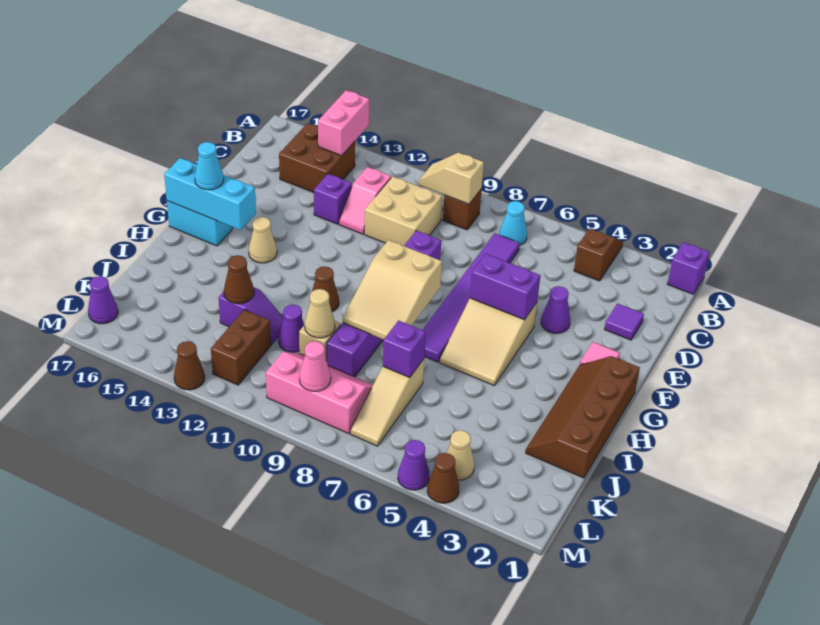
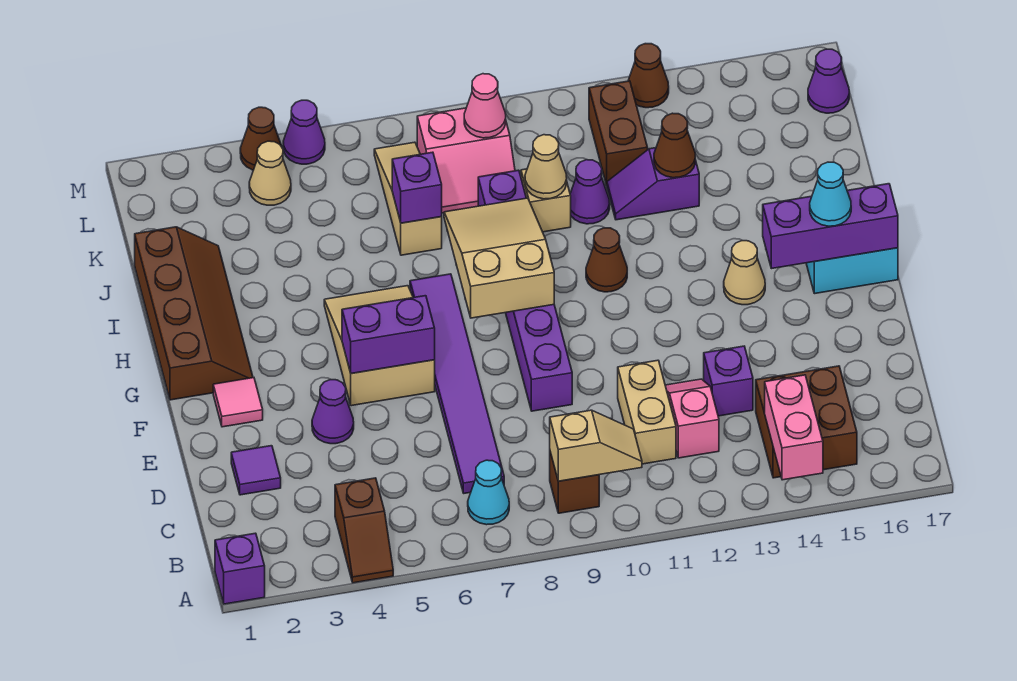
tan 2x2 brick [364,177,442,246] -> tan 1x2 brick [618,360,676,464]
cyan 1x3 brick [164,158,256,230] -> purple 1x3 brick [763,184,898,269]
pink 2x3 slope [266,352,373,434] -> pink 2x2 slope [417,108,515,213]

